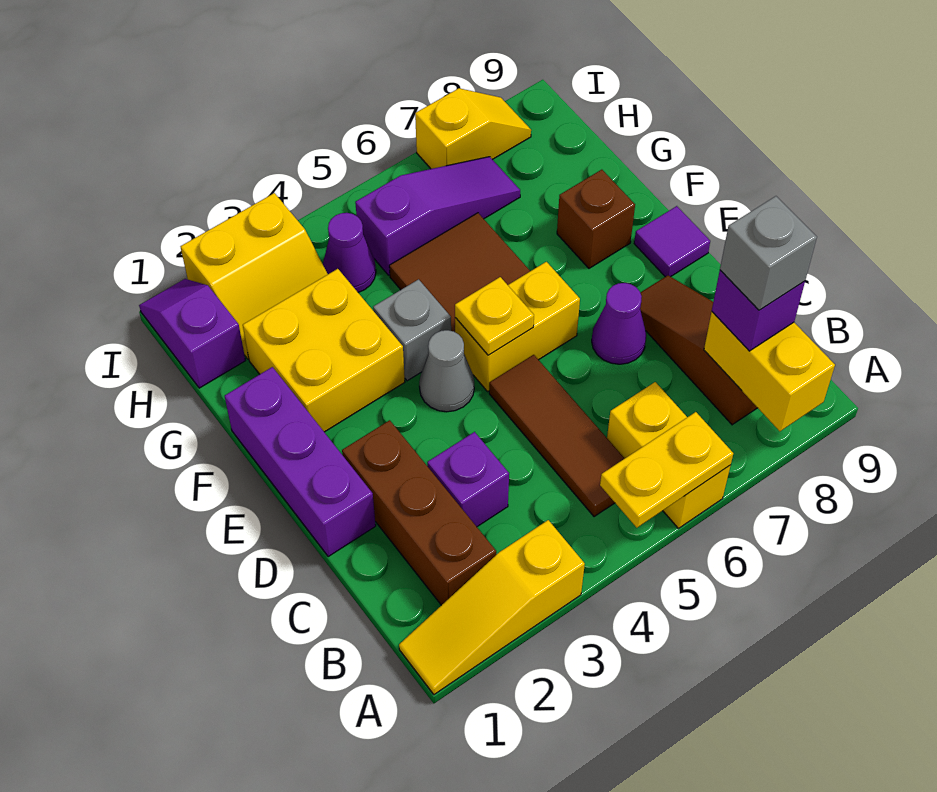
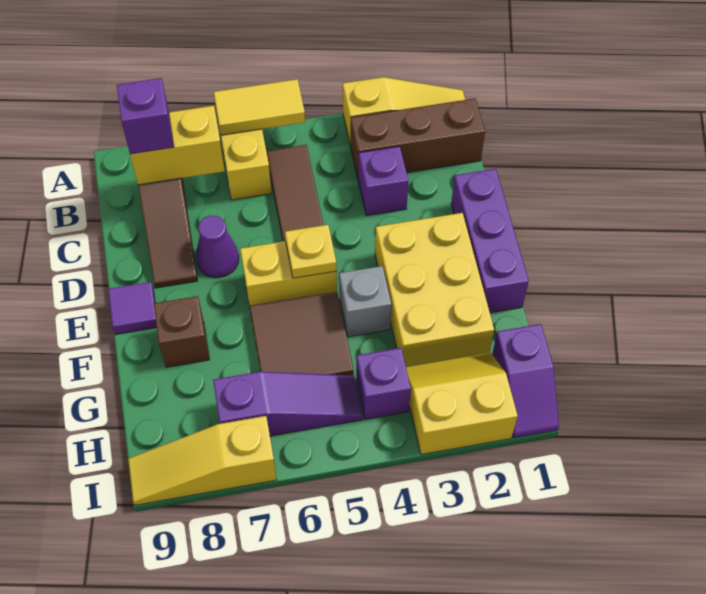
yellow 1x2 plate [600,412,733,528] -> yellow 1x2 tile [214,79,305,135]
yellow 1x2 brick [704,312,835,431] -> yellow 1x2 brick turned to [130,106,225,185]
brown 1x3 brick [342,420,496,605] -> brown 1x3 brick turned to [350,98,485,180]
grey 1x1 brick [720,196,817,310] -> none
grey 1x1 cone [419,330,474,412] -> none
yellow 2x2 brick [243,269,405,432] -> yellow 2x3 brick [375,213,494,367]
purple 1x1 cone [323,213,376,292] -> purple 1x1 brick [356,348,411,419]
purple 1x3 slope [355,157,520,275] -> purple 1x3 slope turned to [213,372,363,436]
yellow 1x2 slope [415,88,531,169] -> yellow 1x3 slope [128,416,277,505]

